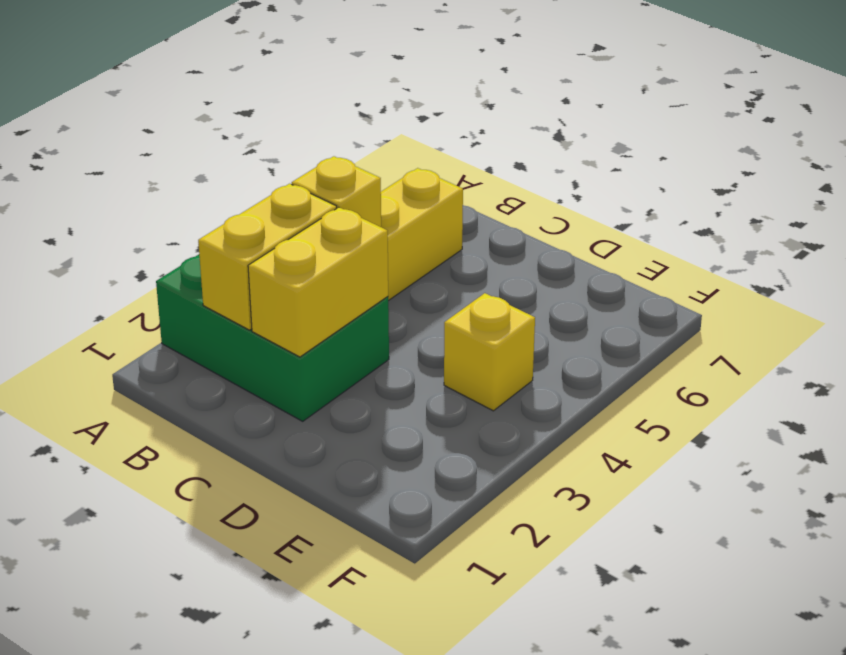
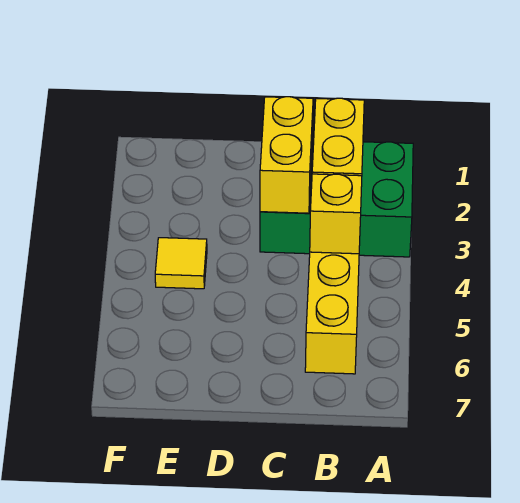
yellow 1x1 brick [444,293,535,411] -> yellow 1x1 tile [155,238,207,289]

